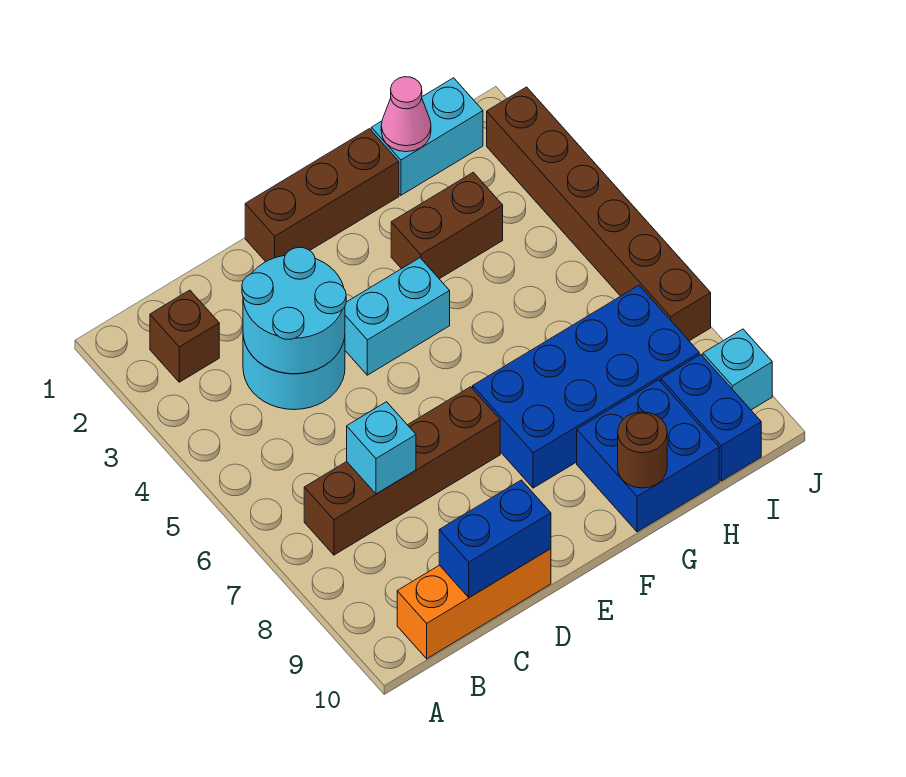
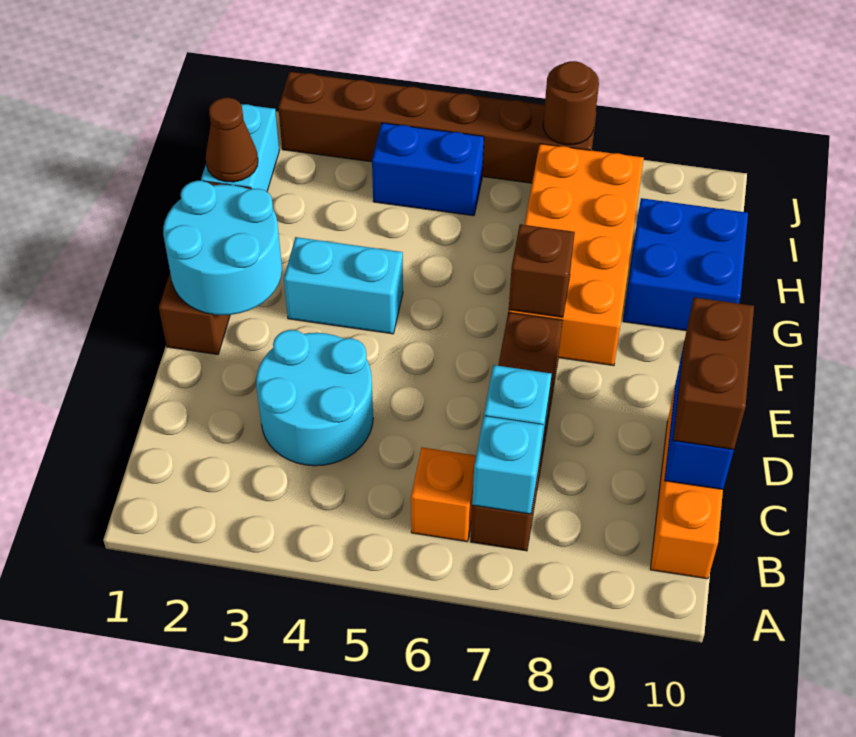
brown 1x1 brick [150,290,219,382] -> brown 1x1 brick moved to [509,224,575,317]
none -> orange 1x1 brick [411,447,476,542]
cyan 2x2 round brick [242,247,346,374] -> cyan 2x2 round brick moved to [163,181,282,315]
cyan 1x2 brick [345,258,450,375] -> cyan 1x2 brick turned to [284,237,403,334]
blue 2x4 brick [473,285,699,488] -> orange 2x4 brick [509,144,644,366]
brown 1x2 brick [391,172,503,279] -> brown 1x2 brick moved to [673,297,754,450]
brown 1x1 round brick [618,412,667,488] -> brown 1x1 round brick moved to [543,61,599,145]
pink 1x1 cone [381,77,431,152] -> brown 1x1 cone [206,98,258,182]
blue 1x2 brick [661,355,761,481] -> blue 1x2 brick moved to [372,123,484,216]
cyan 1x1 brick [703,329,772,410] -> cyan 1x1 brick moved to [472,416,543,514]

